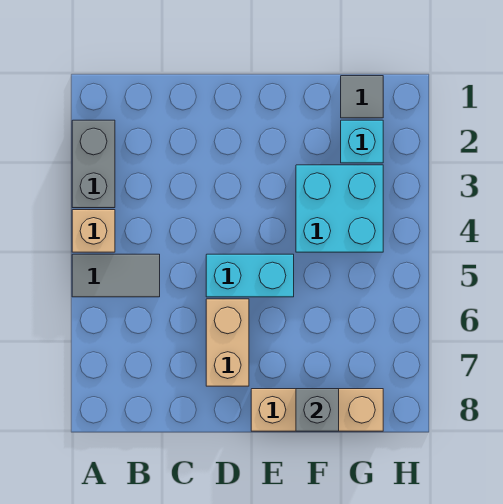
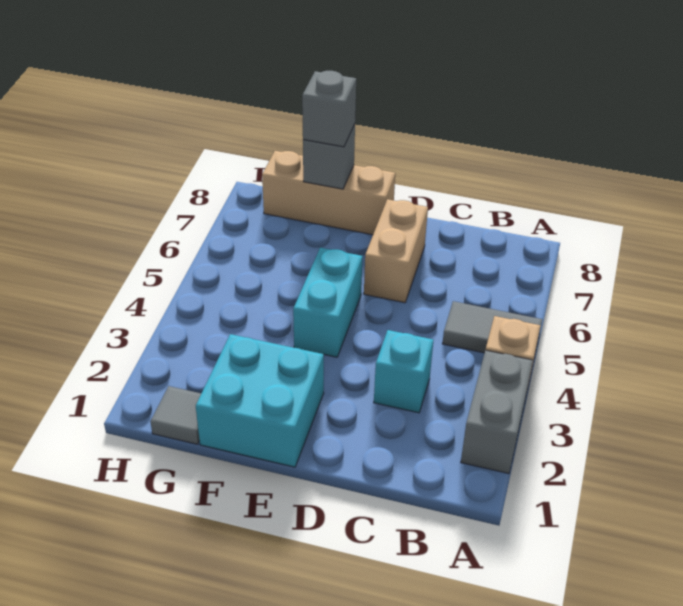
cyan 1x2 brick [206,254,294,297] -> cyan 1x2 brick turned to [293,247,363,357]
cyan 2x2 brick [296,165,383,252] -> cyan 2x2 brick moved to [196,334,324,467]
none -> grey 1x1 brick [302,71,356,147]
cyan 1x1 brick [341,120,383,163] -> cyan 1x1 brick moved to [374,330,433,413]

